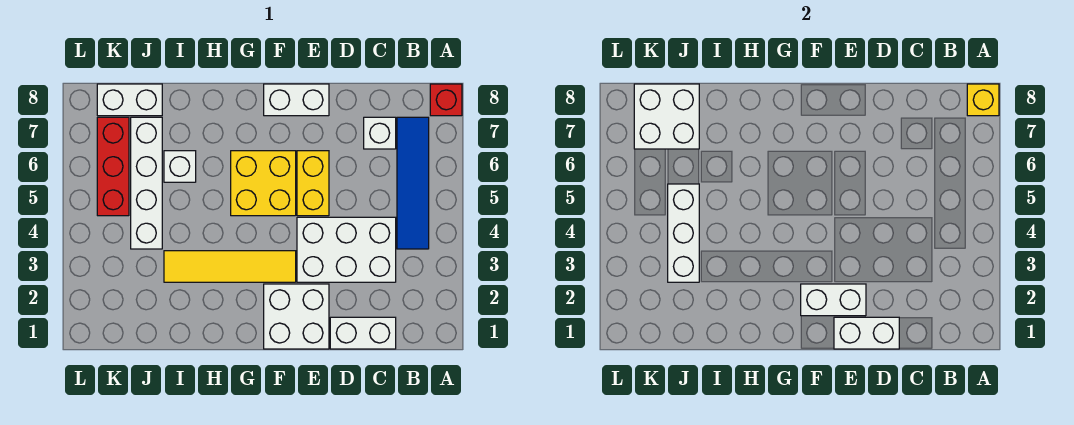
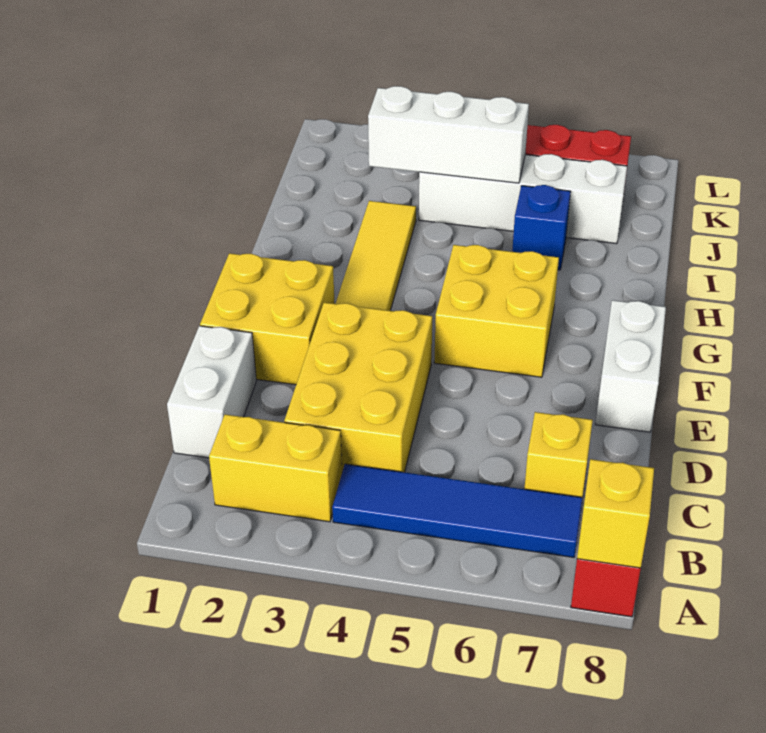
white 2x3 brick [297,217,396,282] -> yellow 2x3 brick [284,302,432,472]
white 1x1 brick [364,117,396,149] -> yellow 1x1 brick [524,412,593,497]
white 1x2 brick [834,317,899,349] -> none
white 2x2 brick [264,284,329,349] -> yellow 2x2 brick [200,253,335,385]
white 1x2 brick [801,284,866,316] -> none
yellow 1x2 brick [297,151,329,216] -> yellow 1x2 brick moved to [209,414,342,522]
white 1x1 brick [164,151,196,182] -> blue 1x1 brick [512,185,571,270]
white 2x2 brick [634,84,699,149] -> none
white 1x2 brick [97,84,162,116] -> none

